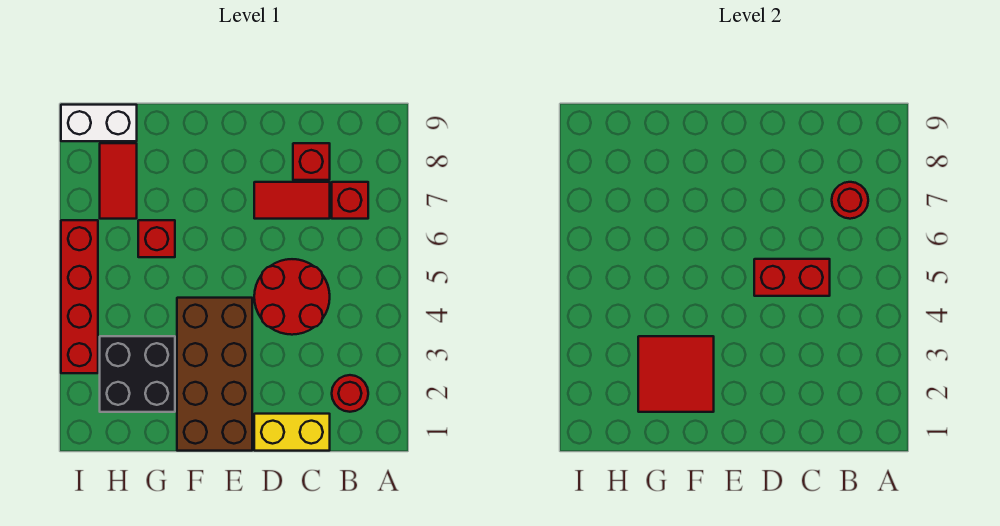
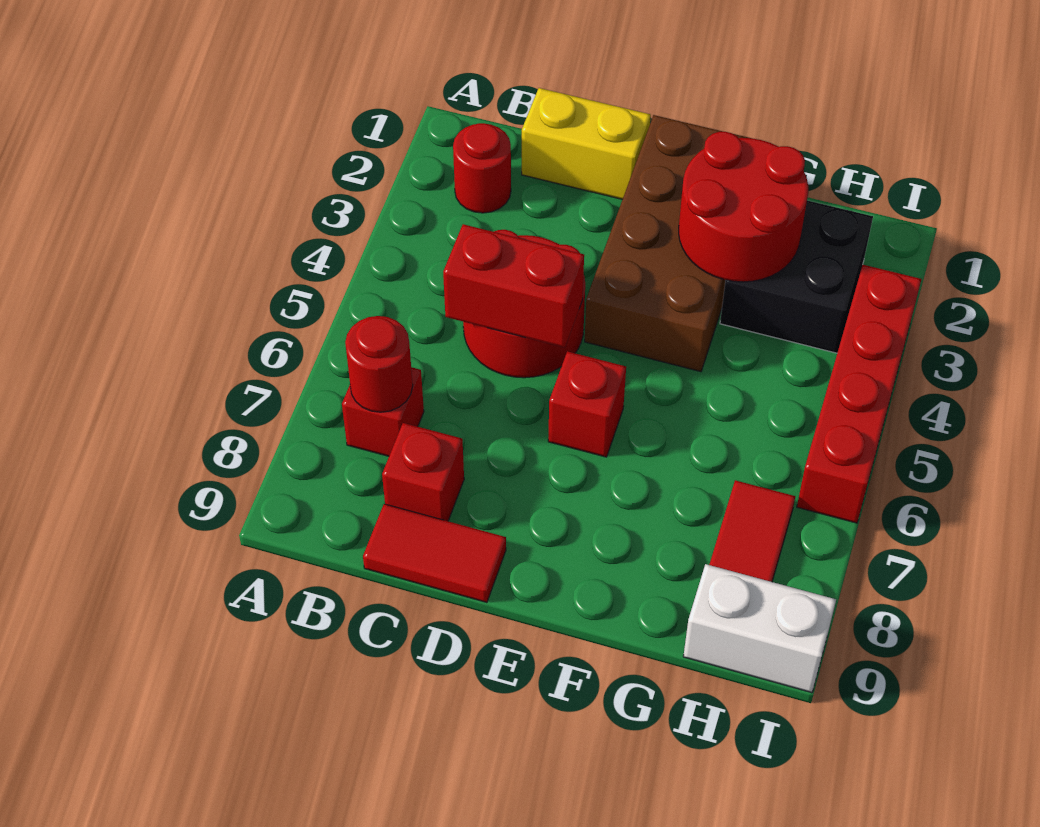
red 1x2 tile [254,182,330,219] -> red 1x2 tile moved to [363,504,506,602]
red 2x2 tile [638,336,714,412] -> red 2x2 round brick [679,132,808,282]
red 1x1 brick [138,220,175,257] -> red 1x1 brick moved to [548,351,626,457]

